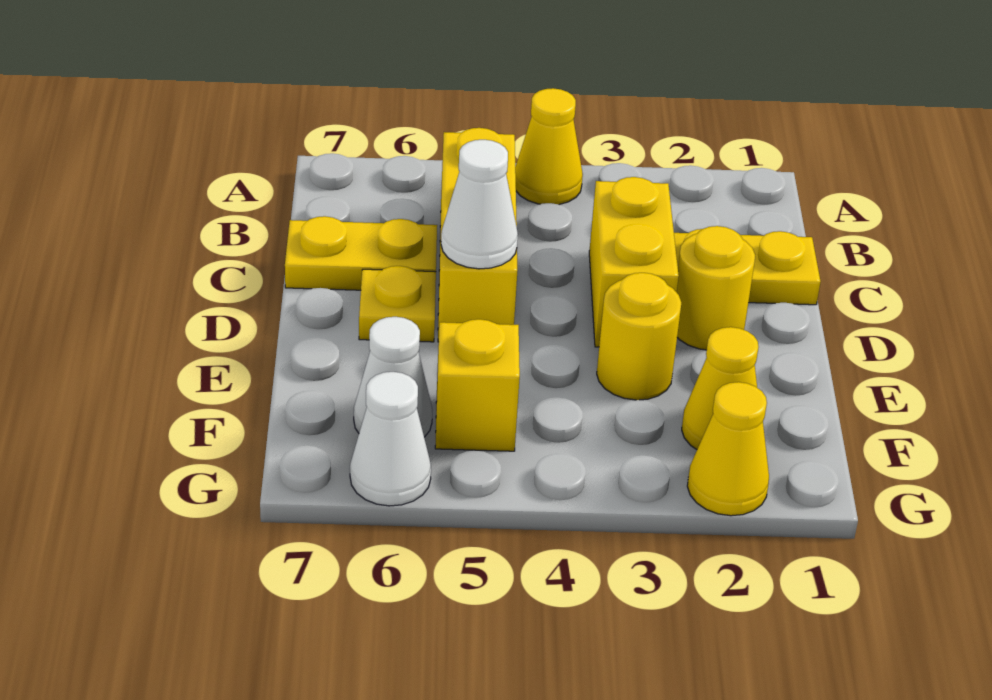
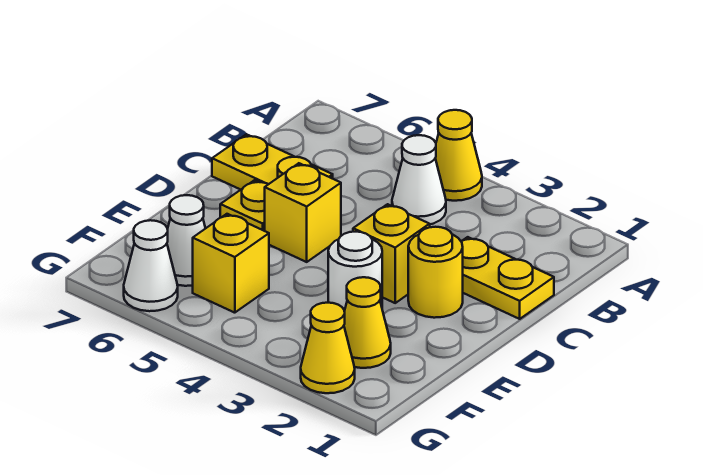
yellow 1x3 brick [438,128,517,342] -> yellow 1x1 brick [265,163,341,262]
yellow 1x2 brick [589,177,679,347] -> yellow 1x1 brick [353,204,430,303]
white 1x1 cone [441,140,518,269] -> white 1x1 cone moved to [392,135,446,224]
yellow 1x1 round brick [597,273,681,400] -> white 1x1 round brick [328,232,382,311]

